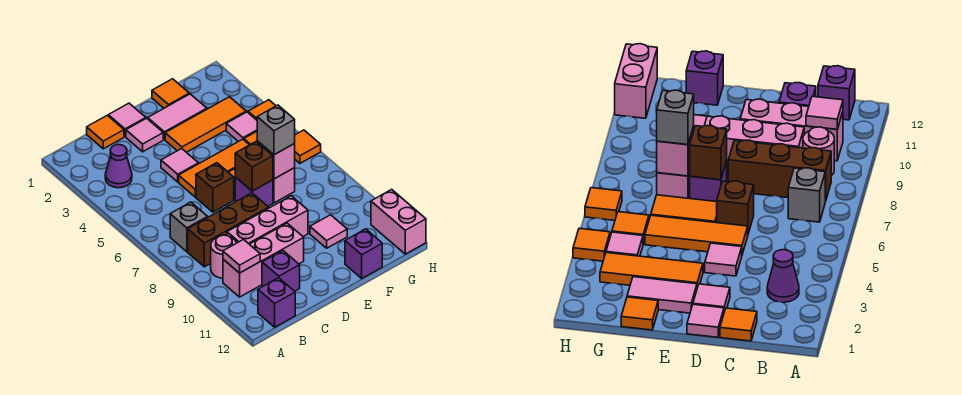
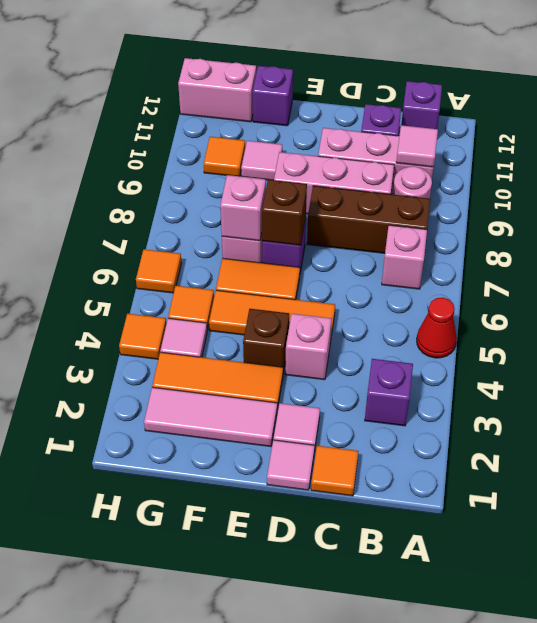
none -> red 1x1 cone [417,297,457,358]
purple 1x1 cone [105,145,132,188] -> purple 1x1 brick [365,359,413,426]
grey 1x1 brick [170,202,208,252] -> pink 1x1 brick [382,225,427,289]
pink 1x1 tile [161,149,198,182] -> pink 1x1 brick [285,314,332,380]
brown 1x1 brick [196,163,234,212] -> brown 1x1 brick moved to [243,309,289,373]
pink 1x2 tile [148,94,207,140] -> pink 1x3 tile [144,387,277,447]
orange 1x1 tile [152,79,189,108] -> orange 1x1 tile moved to [204,137,245,176]
grey 1x1 brick [257,105,295,155] -> none
pink 1x2 brick [371,189,426,254] -> pink 1x2 brick turned to [178,58,256,122]

